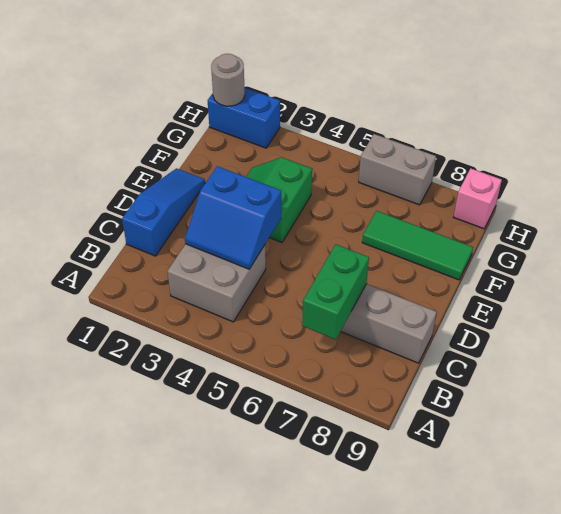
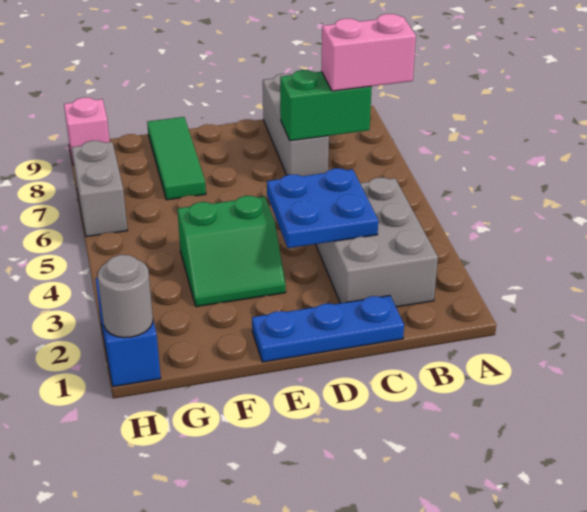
none -> pink 1x2 brick [321,14,416,91]
grey 2x2 brick [167,244,266,322] -> grey 2x3 brick [316,178,438,307]
blue 1x3 slope [122,168,205,256] -> blue 1x3 plate [252,296,404,362]
blue 2x2 slope [185,166,281,269] -> blue 2x2 plate [267,168,378,248]

